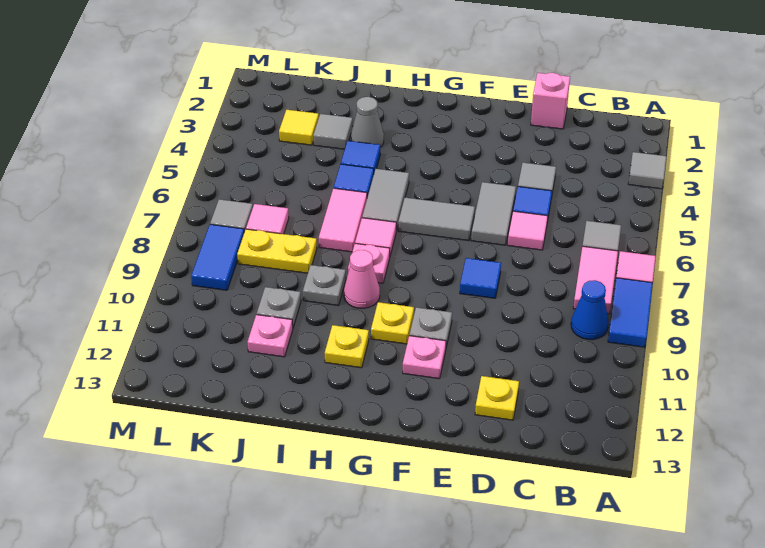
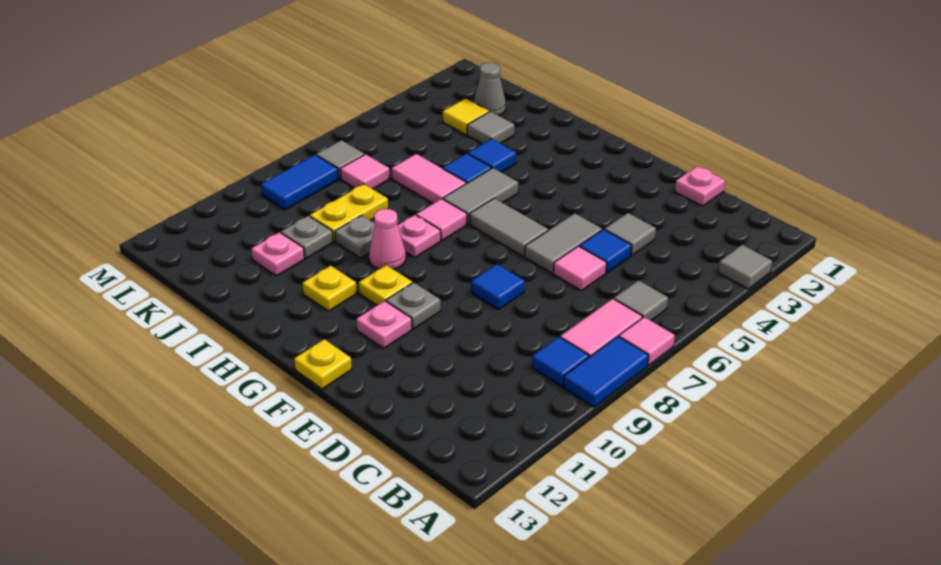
blue 1x1 cone [571,280,608,340] -> blue 1x1 tile [532,337,589,387]
pink 1x1 brick [531,73,570,129] -> pink 1x1 plate [675,166,725,206]
yellow 1x1 plate [475,376,519,420] -> yellow 1x1 plate moved to [294,339,352,389]
grey 1x1 cone [351,97,384,147] -> grey 1x1 cone moved to [474,63,506,116]
pink 1x2 tile [319,188,367,252] -> pink 1x2 tile turned to [392,154,466,204]
yellow 1x2 plate [237,229,317,273] -> yellow 1x2 plate turned to [310,184,388,241]

